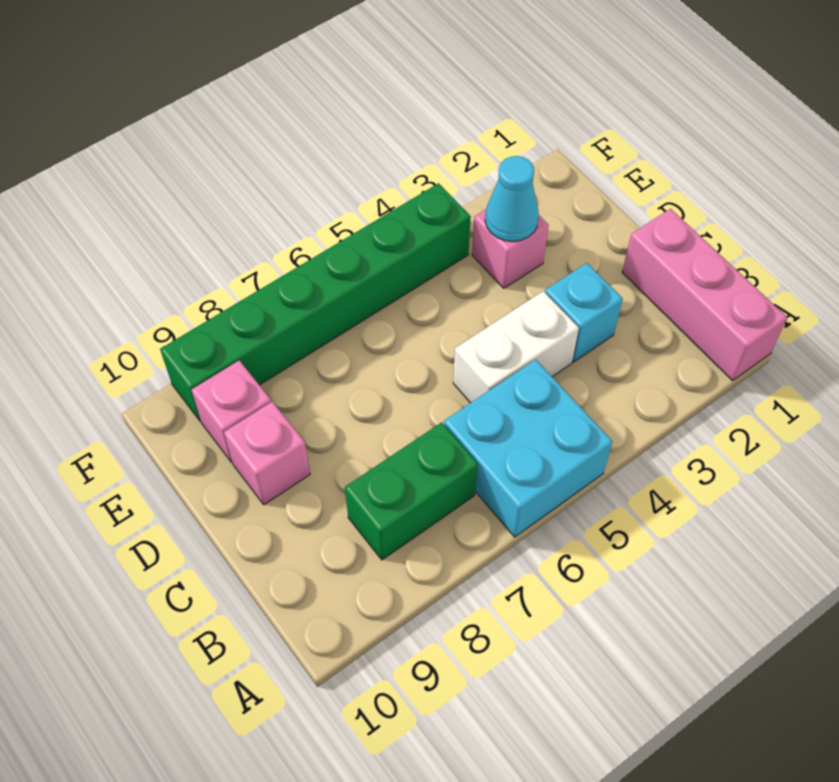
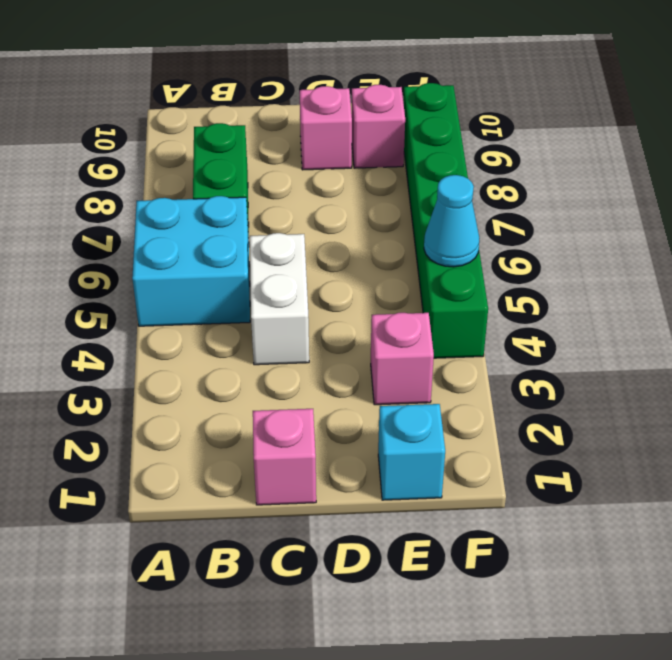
pink 1x3 brick [622,209,787,381] -> pink 1x1 brick [253,409,316,505]
cyan 1x1 brick [545,263,623,362] -> cyan 1x1 brick moved to [378,404,445,500]
cyan 1x1 cone [485,156,539,241] -> cyan 1x1 cone moved to [424,175,480,267]

